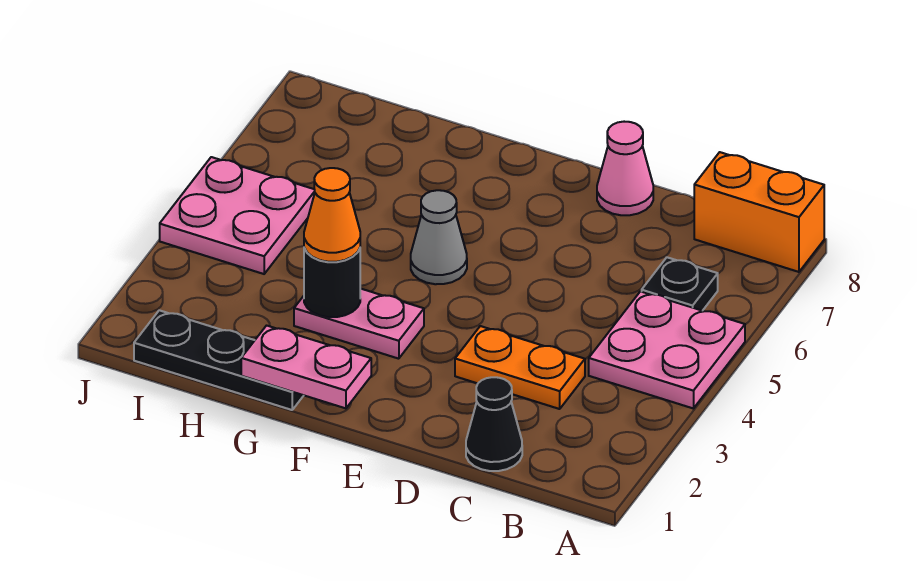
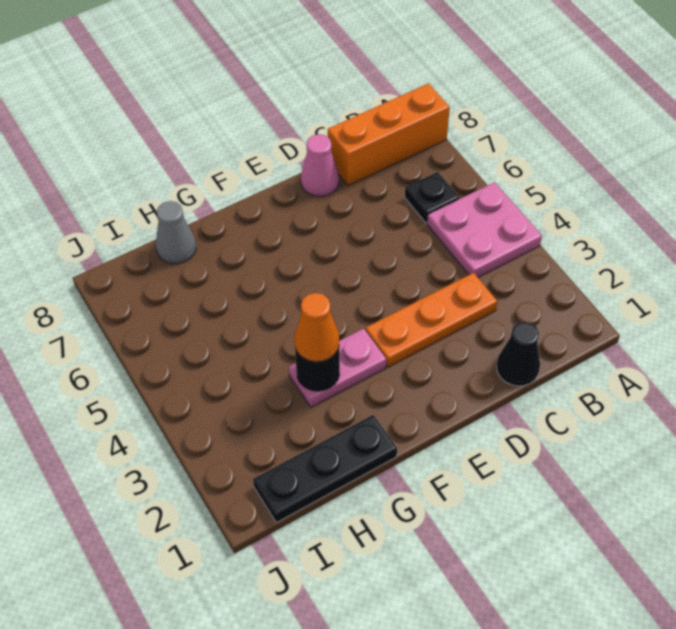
orange 1x2 brick [694,152,824,272] -> orange 1x3 brick [328,84,450,186]
orange 1x2 plate [455,326,585,409] -> orange 1x3 plate [366,273,497,367]
pink 1x2 plate [241,326,371,408] -> none
grey 1x1 cone [411,190,467,284] -> grey 1x1 cone moved to [156,201,196,264]
pink 2x2 plate [160,157,315,274] -> none

